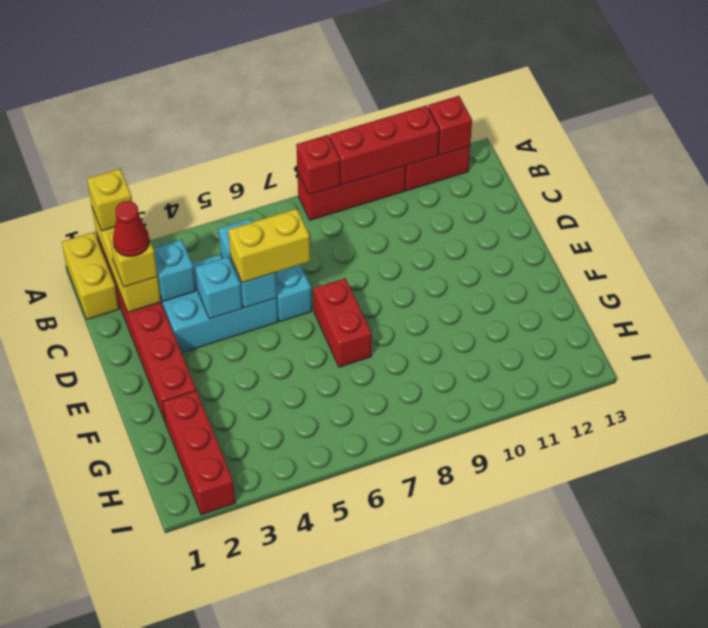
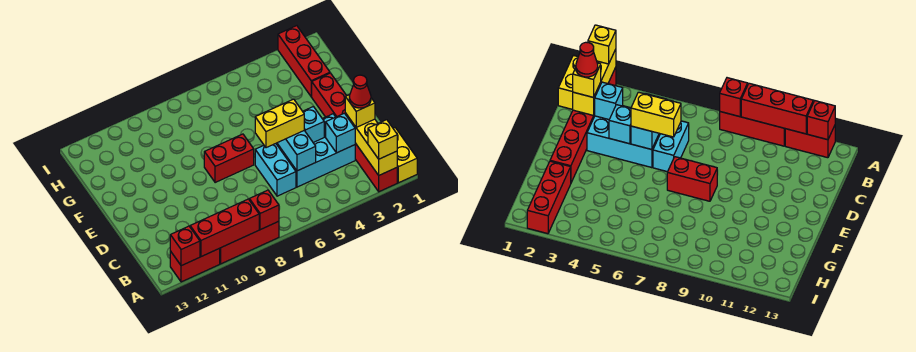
red 1x2 brick [313,278,371,367] -> red 1x2 brick turned to [204,134,254,183]

